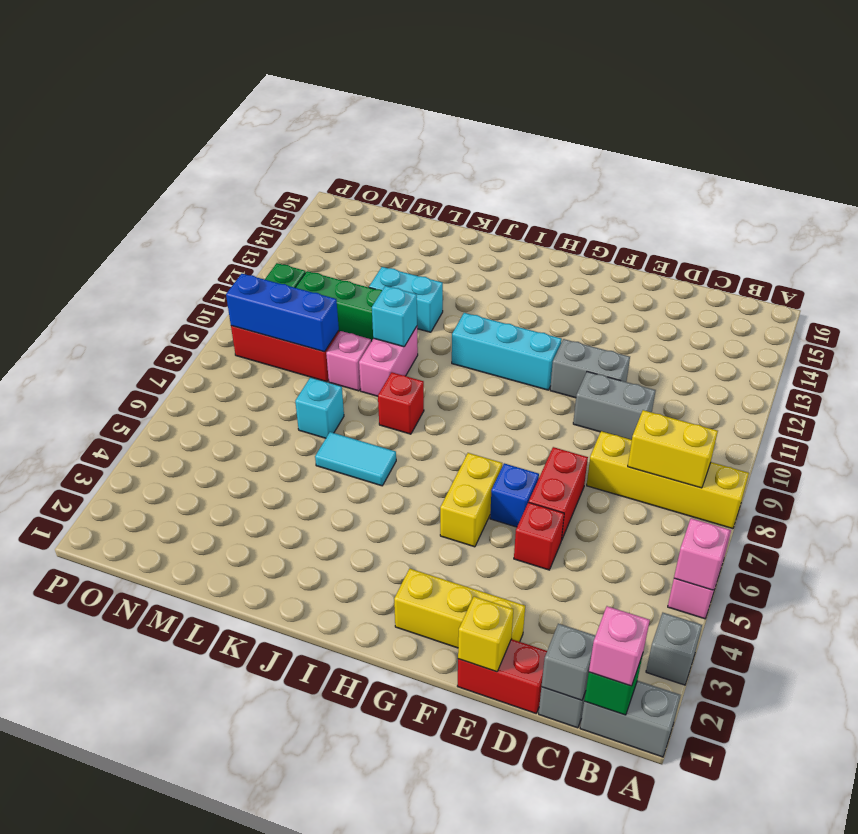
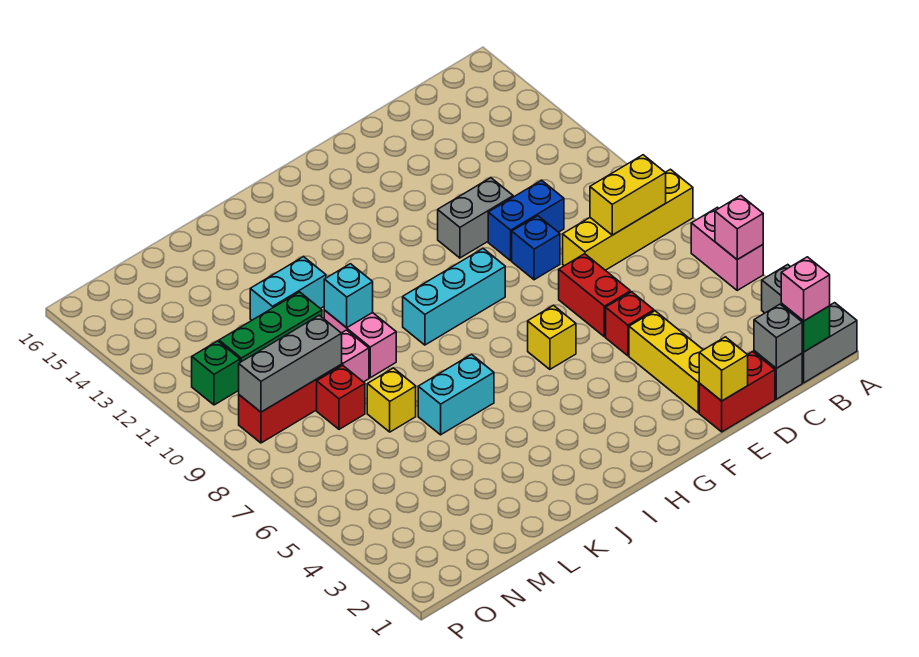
grey 1x2 brick [573,372,656,440] -> blue 1x2 brick [488,180,564,261]
yellow 1x3 brick [394,569,525,648] -> yellow 1x3 brick turned to [629,311,703,413]
blue 1x1 brick [490,463,539,527] -> blue 1x1 brick moved to [512,216,560,280]
yellow 1x2 brick [440,453,502,547] -> yellow 1x1 brick [528,306,576,369]
cyan 1x3 brick [452,313,562,390] -> cyan 1x3 brick moved to [403,249,505,345]
cyan 1x2 tile [315,432,396,486] -> cyan 1x2 brick [418,355,494,435]
red 1x1 brick [378,372,424,434] -> red 1x1 brick moved to [317,365,365,429]
cyan 1x1 brick [295,377,344,438] -> yellow 1x1 brick [367,368,416,432]
blue 1x3 brick [226,274,339,352] -> grey 1x3 brick [239,315,342,412]

